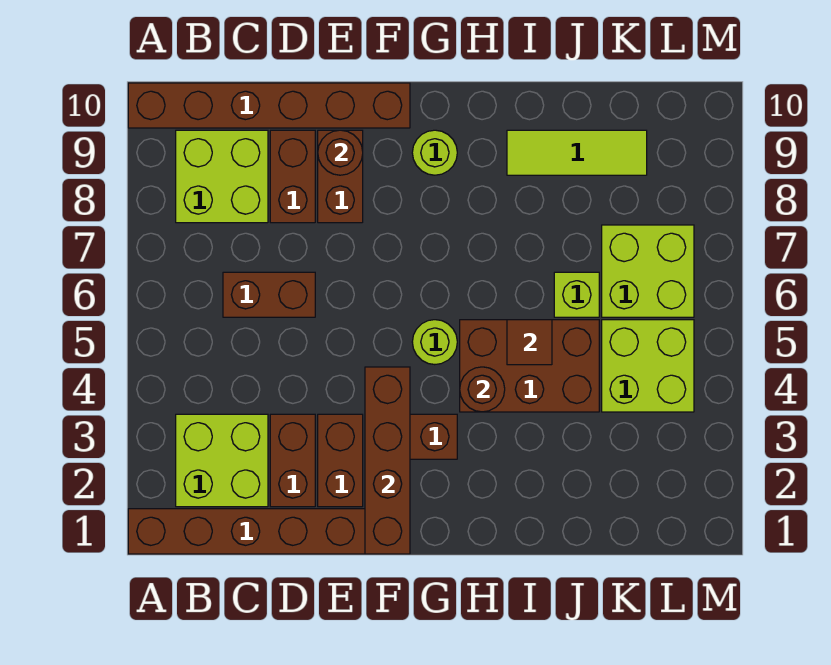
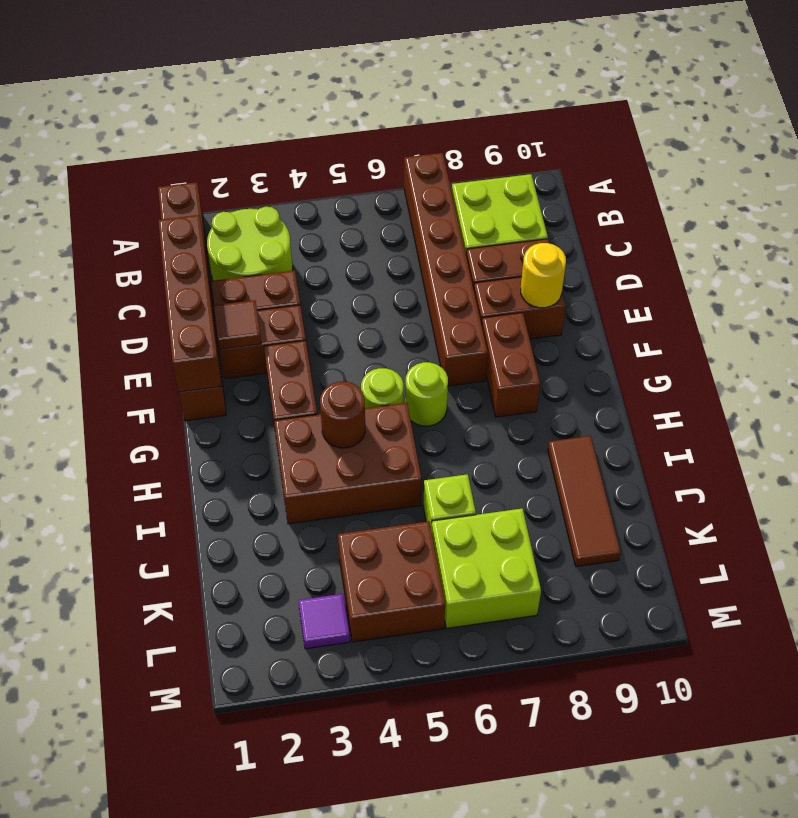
brown 1x6 brick [128,83,410,128] -> brown 1x6 brick moved to [404,153,488,386]
lime 2x2 brick [176,414,268,507] -> lime 2x2 round brick [207,207,293,281]
brown 1x2 brick [223,272,315,317] -> brown 1x2 brick moved to [482,313,540,417]
brown 1x1 round brick [318,130,363,175] -> yellow 1x1 round brick [521,243,566,308]
brown 1x4 brick [365,367,410,554] -> brown 1x4 brick turned to [158,215,222,392]
lime 1x1 round brick [412,130,457,175] -> lime 1x1 round brick moved to [405,362,448,426]
brown 2x3 brick [460,320,599,412] -> brown 2x3 brick turned to [274,403,422,524]
brown 1x1 tile [507,320,552,365] -> brown 1x1 tile moved to [214,300,261,350]
lime 1x3 tile [507,130,647,175] -> brown 1x3 tile [548,436,621,567]
lime 2x2 brick [602,320,694,412] -> brown 2x2 brick [338,521,445,642]
none -> purple 1x1 tile [298,594,350,649]

